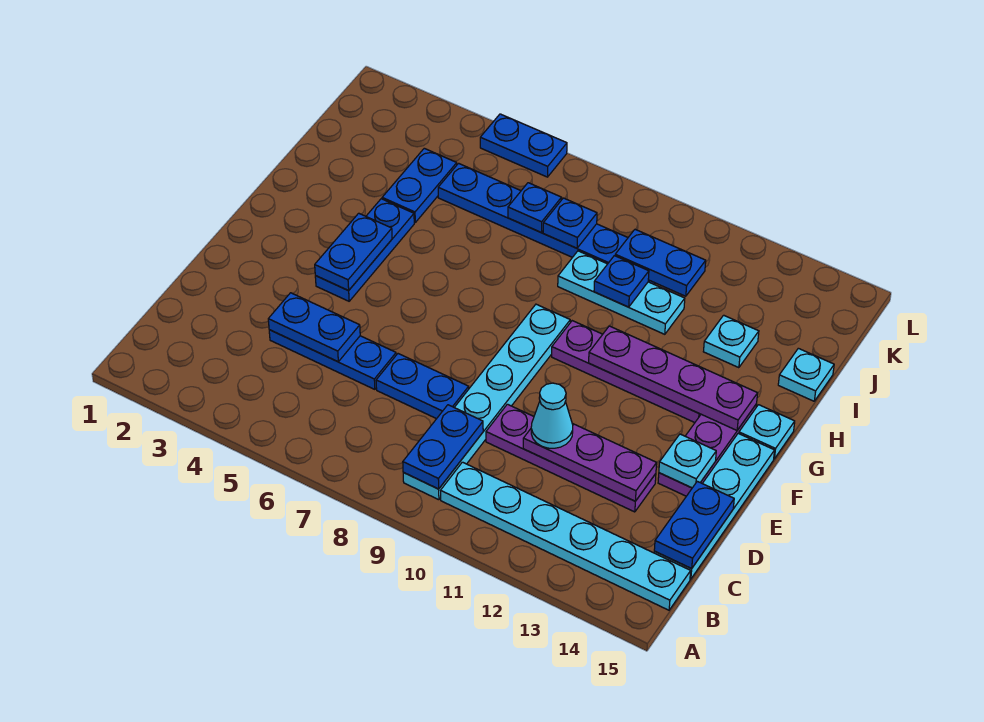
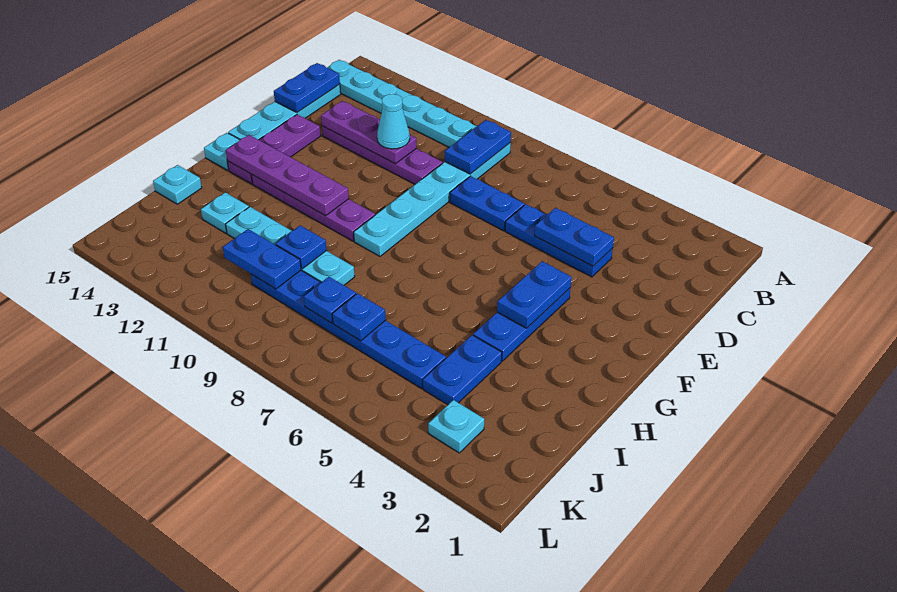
cyan 1x1 plate [659,434,716,488] -> cyan 1x1 plate moved to [428,400,484,453]
cyan 1x3 plate [558,251,685,334] -> cyan 1x4 plate [226,207,355,285]
blue 1x2 plate [480,114,567,177] -> none

